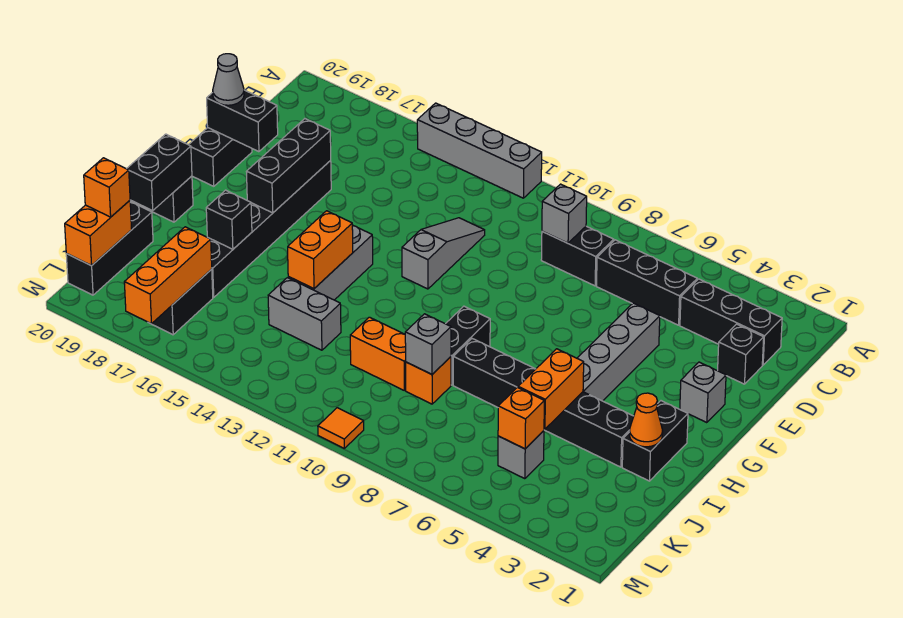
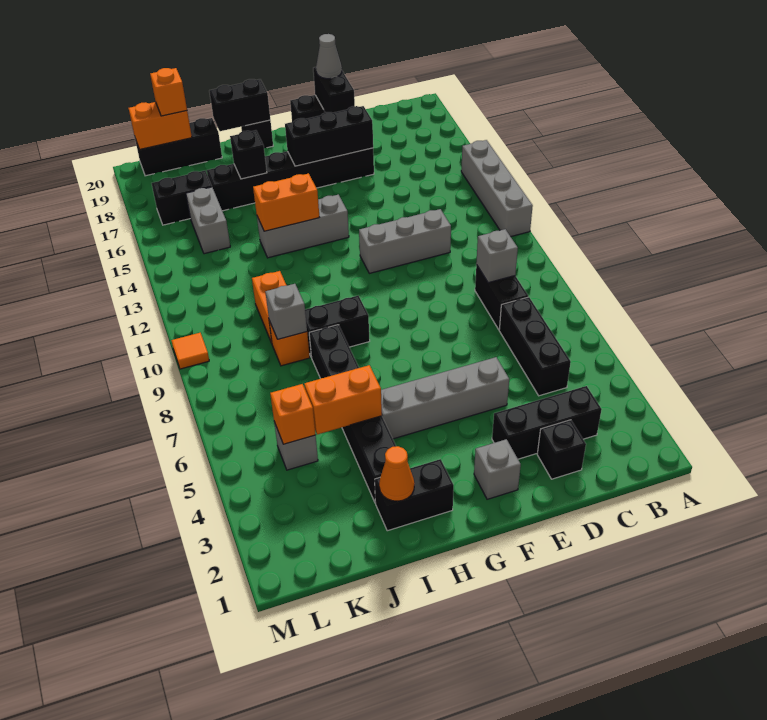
black 1x3 brick [680,279,782,365] -> black 1x3 brick turned to [492,386,602,459]
grey 1x3 slope [402,218,485,289] -> grey 1x3 brick [359,209,451,273]
grey 1x2 brick [268,278,341,350] -> grey 1x2 brick moved to [186,187,230,254]
orange 1x3 brick [124,227,212,324] -> none

